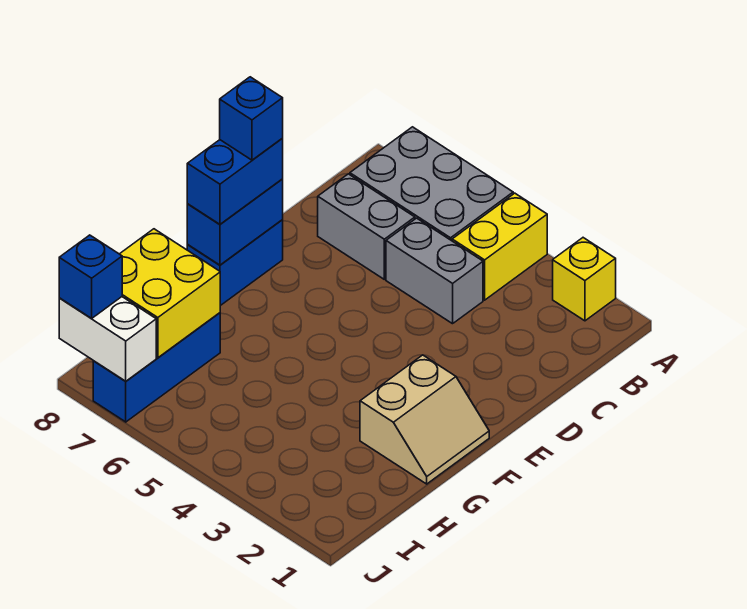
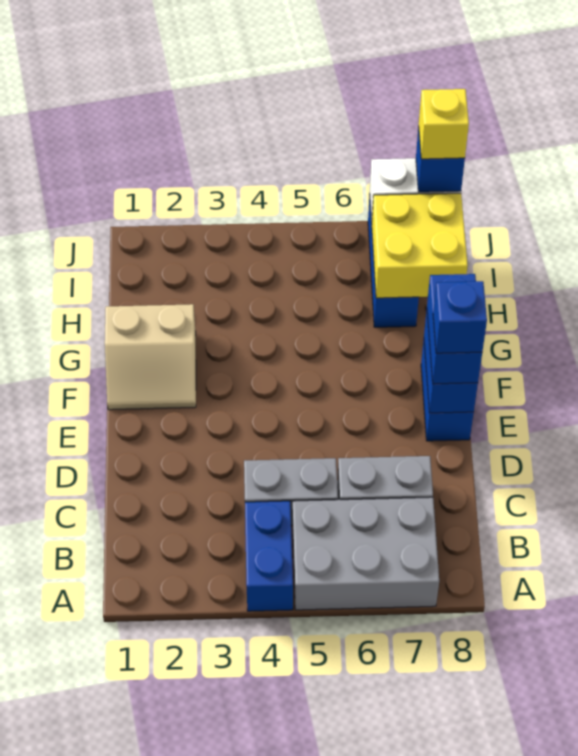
yellow 1x1 brick [553,238,616,321] -> yellow 1x1 brick moved to [419,89,469,159]
yellow 1x2 brick [452,193,547,300] -> blue 1x2 brick [245,501,293,611]
tan 2x2 slope [360,355,489,484] -> tan 2x2 slope turned to [105,304,196,410]

